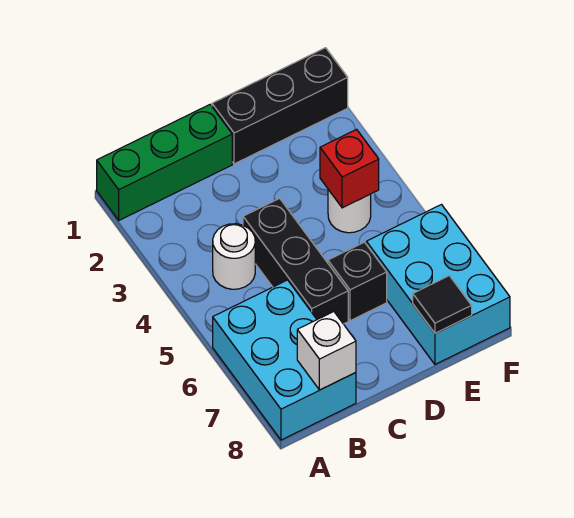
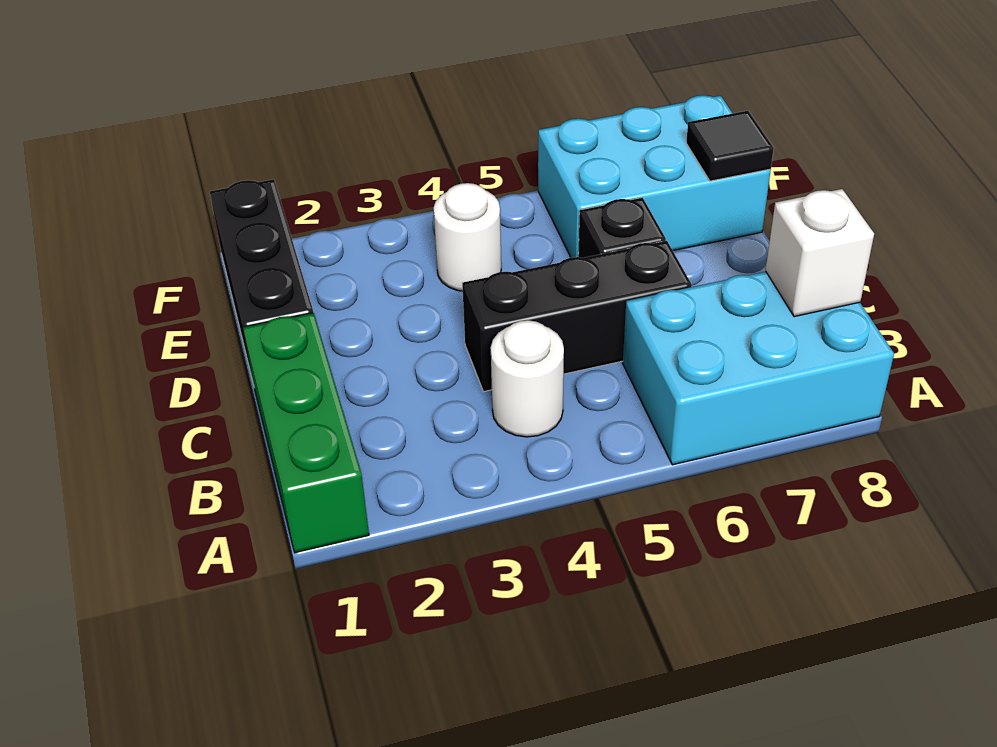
red 1x1 brick [320,129,379,208] -> none

